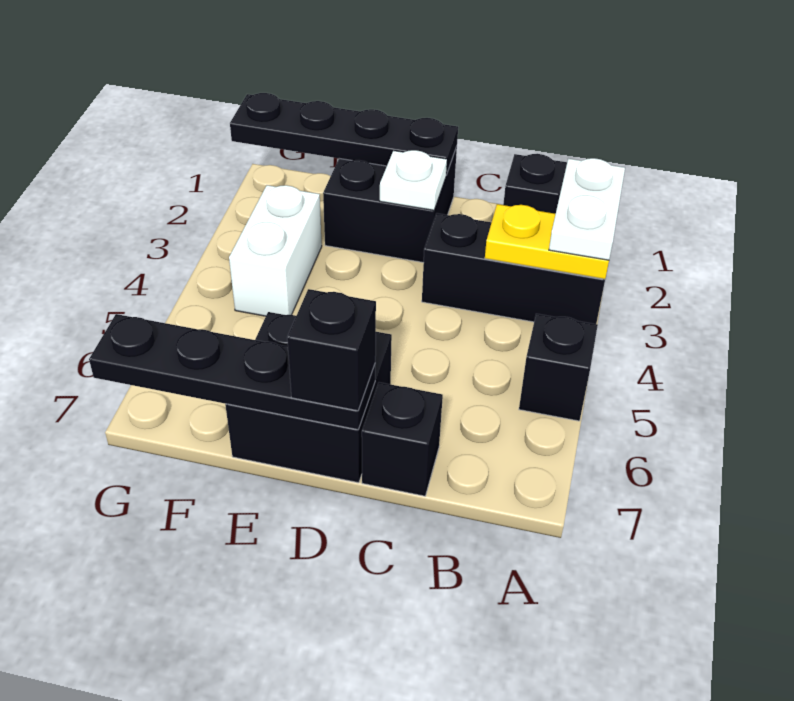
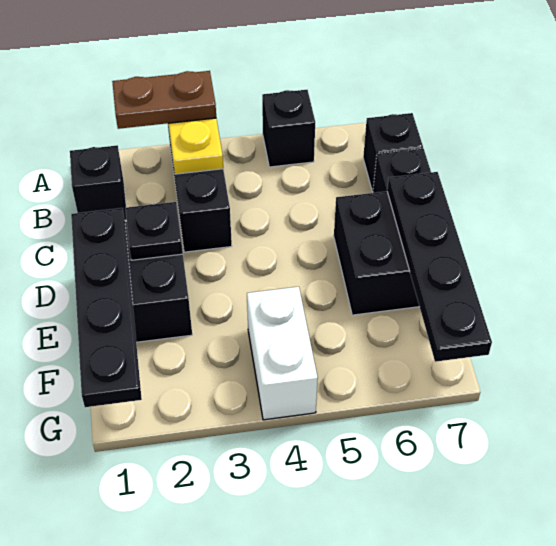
white 1x2 plate [549,158,625,260] -> brown 1x2 plate [112,71,216,129]
white 1x1 plate [380,150,447,210] -> black 1x1 plate [125,202,183,260]
black 1x1 brick [287,289,376,411] -> black 1x1 brick moved to [363,113,423,192]
white 1x2 brick [229,185,322,316] -> white 1x2 brick turned to [247,287,318,420]

